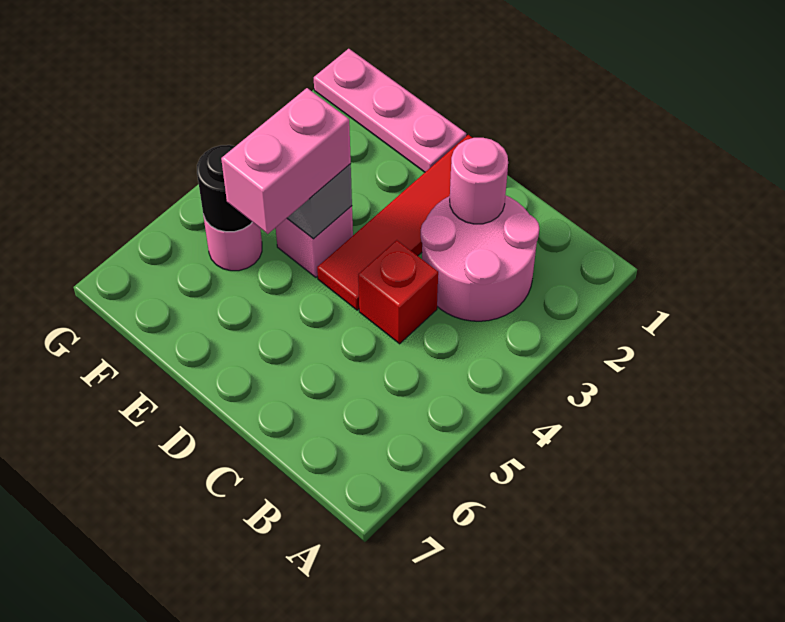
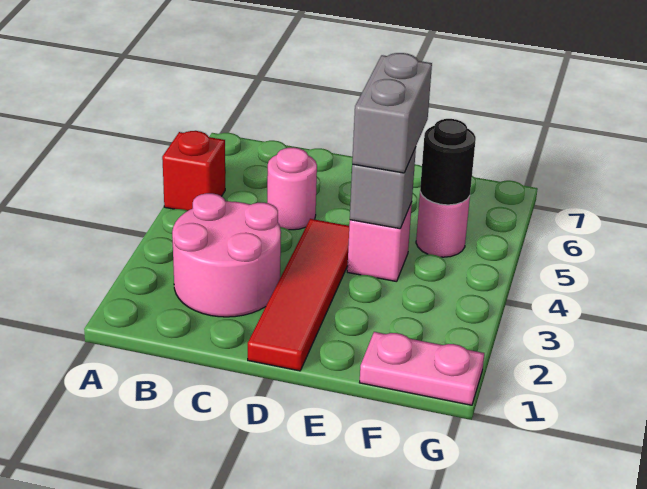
pink 1x1 round brick [450,138,508,224] -> pink 1x1 round brick moved to [267,147,317,230]
red 1x1 brick [358,240,438,344] -> red 1x1 brick moved to [162,131,225,211]
pink 1x3 plate [314,49,466,172] -> pink 1x2 plate [360,332,484,405]
pink 1x2 brick [221,88,351,234] -> grey 1x2 brick [352,53,432,173]

